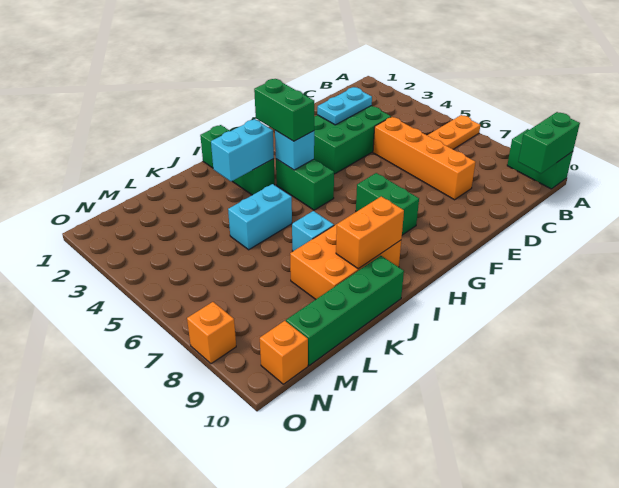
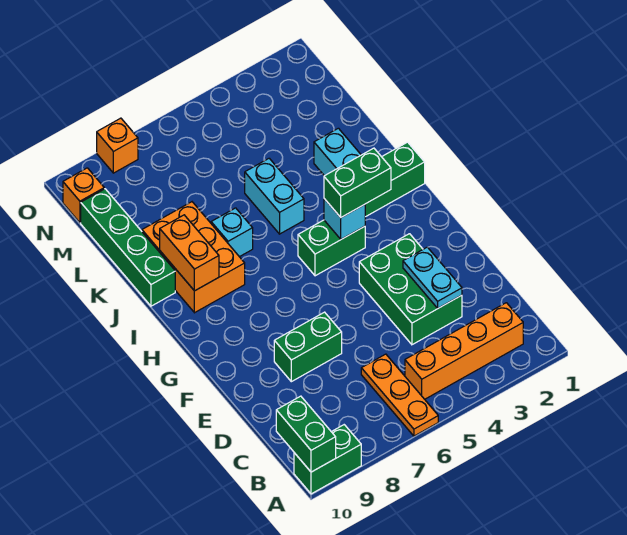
orange 1x4 brick [373,117,476,200] -> orange 1x4 brick moved to [405,303,523,399]
green 1x2 brick [356,173,419,235] -> green 1x2 brick moved to [274,312,342,382]

